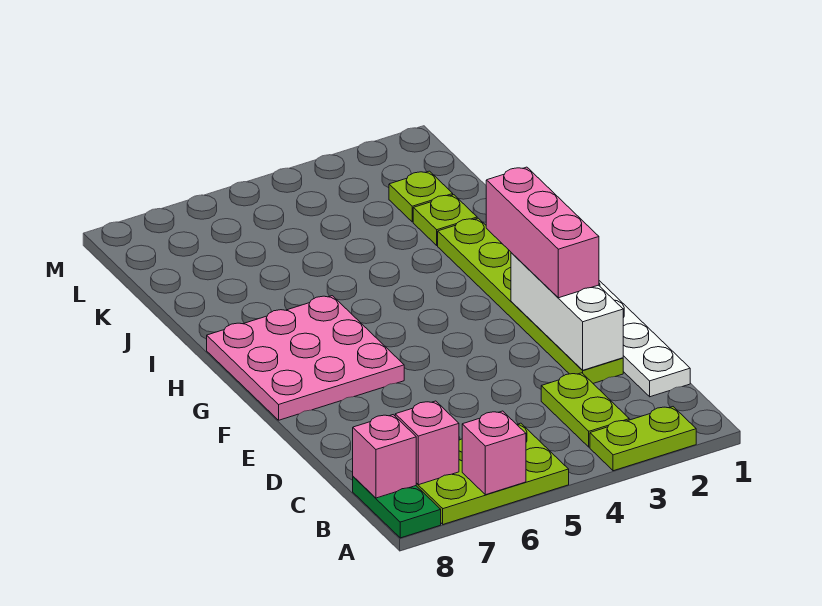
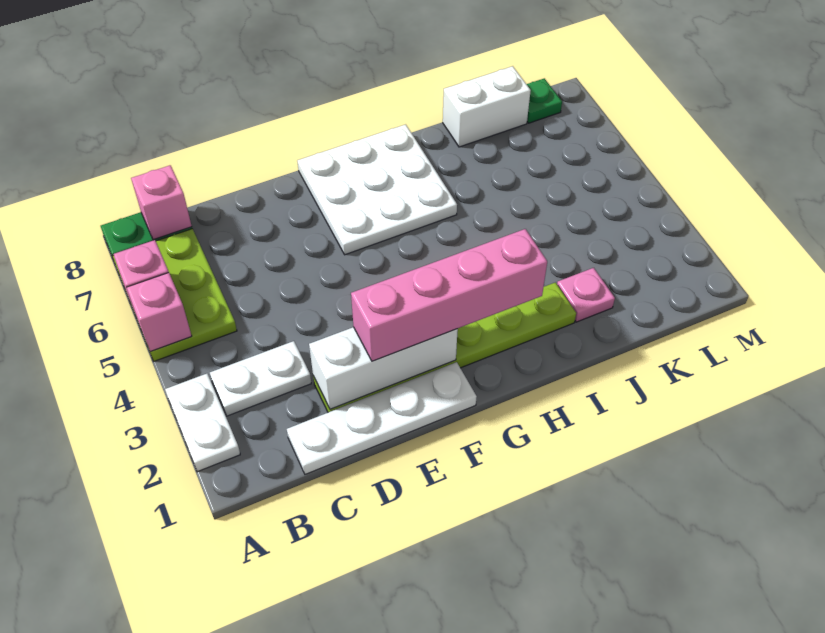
lime 1x2 plate [590,407,696,471] -> white 1x2 plate [165,374,240,472]
lime 1x2 plate [541,373,629,447] -> white 1x2 plate [210,341,311,416]
pink 1x1 brick [395,401,459,485] -> pink 1x1 brick moved to [126,273,192,352]
pink 1x3 brick [486,167,599,298] -> pink 1x4 brick [351,229,547,361]
pink 3x3 plate [207,296,404,420] -> white 3x3 plate [297,124,457,255]
lime 1x1 plate [413,195,477,245] -> pink 1x1 plate [557,268,615,322]
none -> white 1x2 brick [443,66,531,147]
lime 1x1 plate [389,171,453,222] -> none
none -> green 1x1 plate [527,78,562,123]

